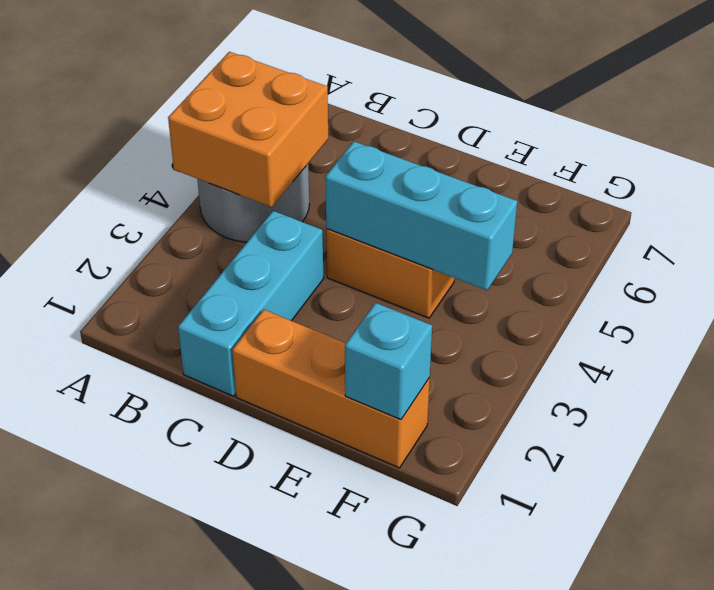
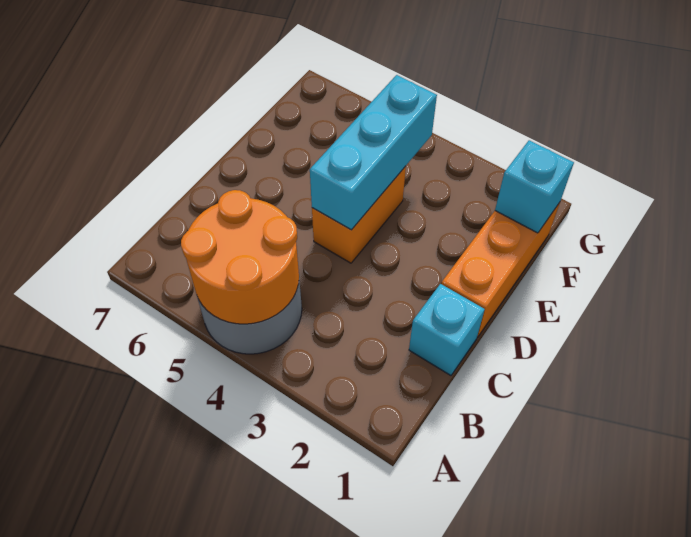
orange 2x2 brick [168,52,328,207] -> orange 2x2 round brick [181,190,299,324]
cyan 1x3 brick [178,211,324,396] -> cyan 1x1 brick [409,284,485,375]

